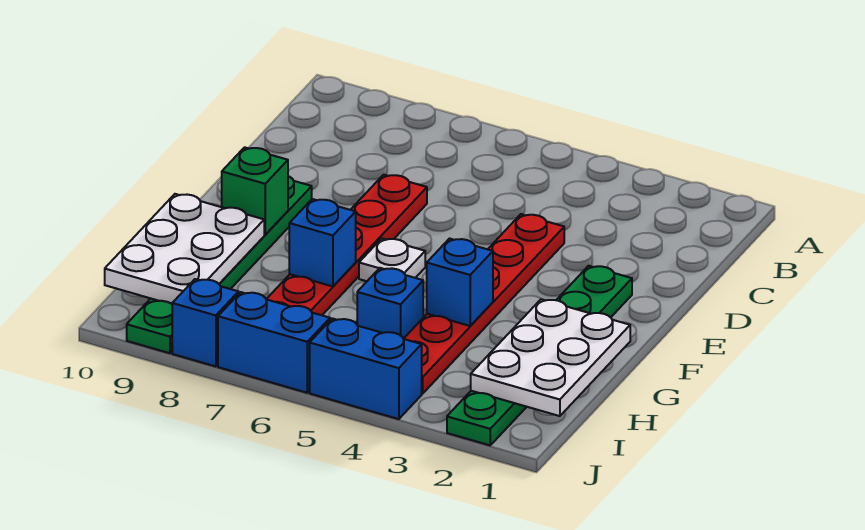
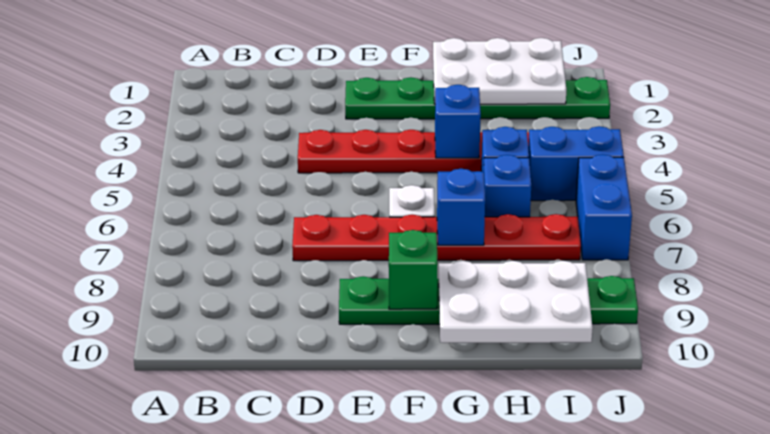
blue 1x2 brick [310,318,422,419] -> blue 1x2 brick turned to [528,126,624,201]
blue 1x1 brick [172,279,239,366] -> blue 1x1 brick moved to [484,155,531,217]

